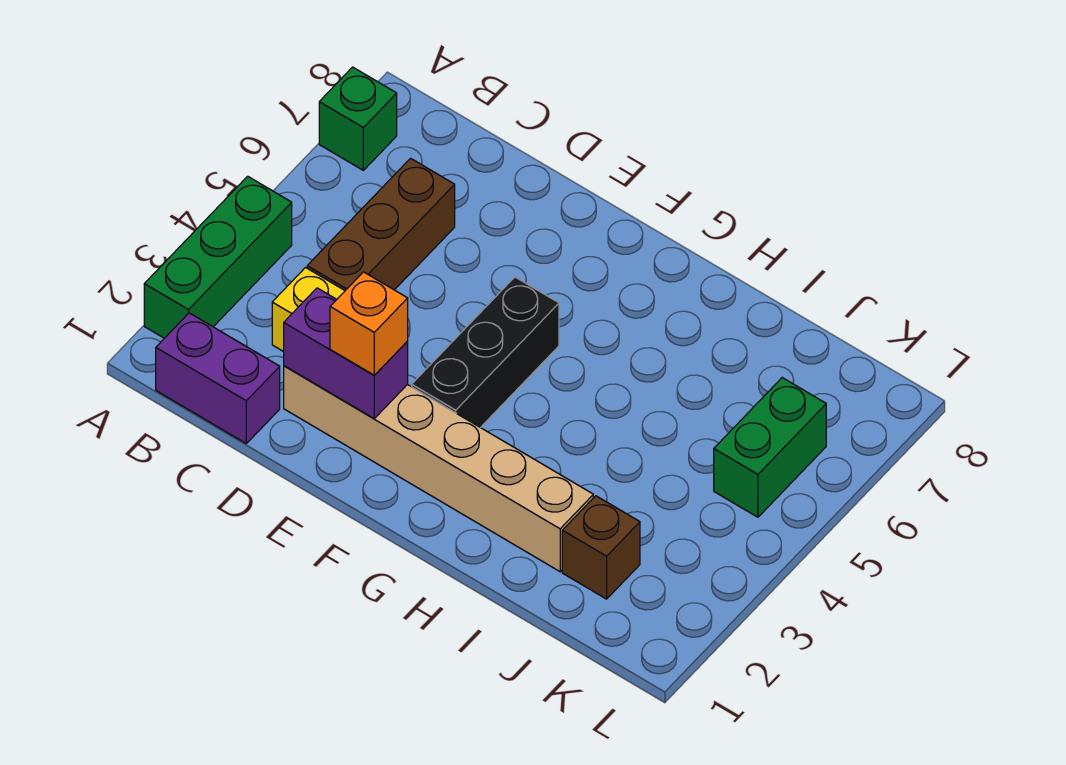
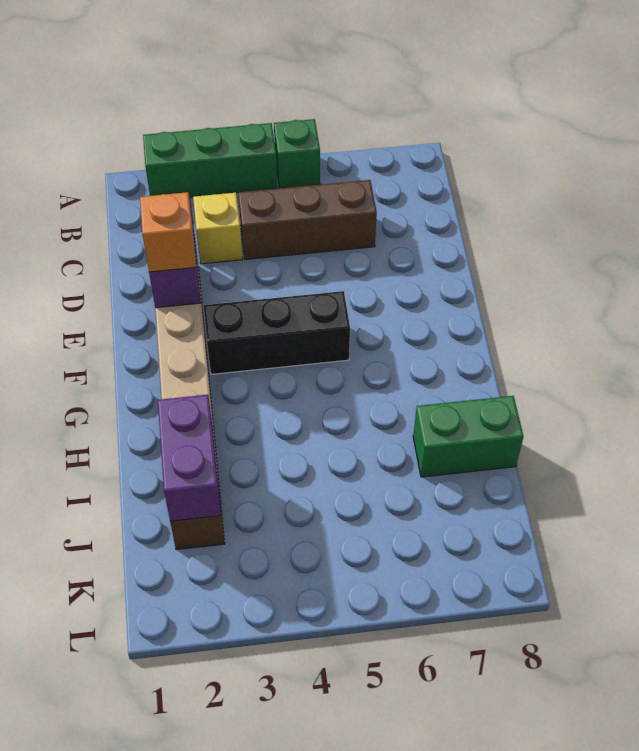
green 1x1 brick [319,67,397,170] -> green 1x1 brick moved to [274,119,320,188]
purple 1x2 brick [156,313,280,443] -> purple 1x2 brick moved to [158,395,221,521]
green 1x2 brick [714,378,826,517] -> green 1x2 brick moved to [413,396,524,477]

